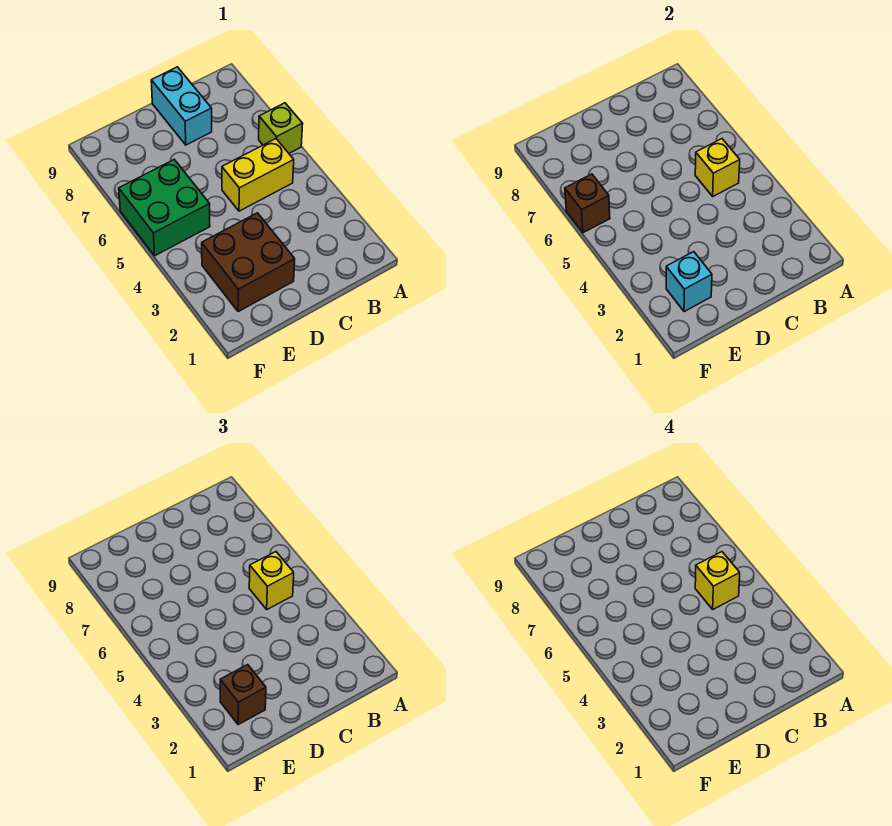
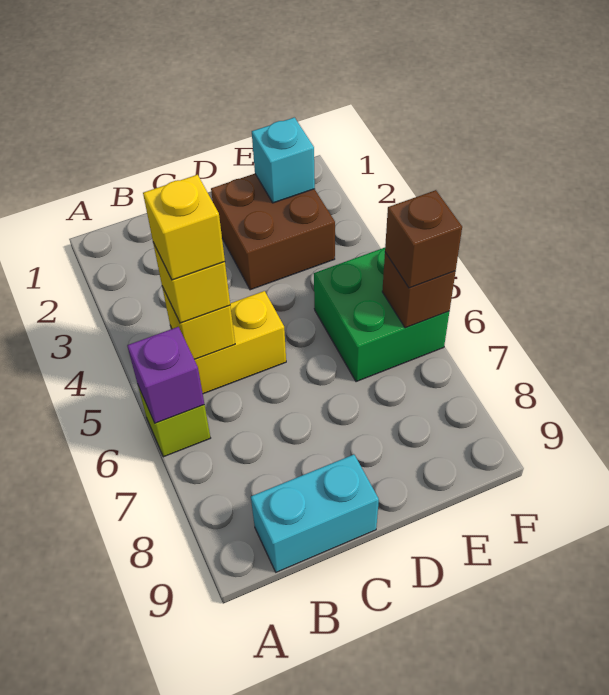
none -> purple 1x1 brick [127,327,204,423]
cyan 1x2 brick [151,67,212,145] -> cyan 1x2 brick turned to [251,455,379,572]
brown 1x1 brick [220,665,266,725] -> brown 1x1 brick moved to [385,190,462,288]

